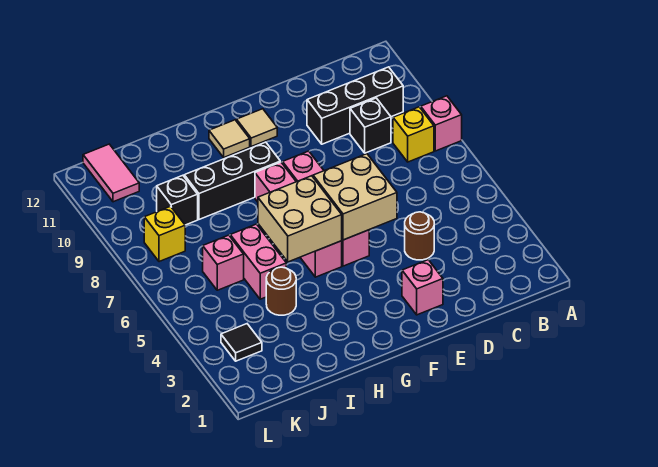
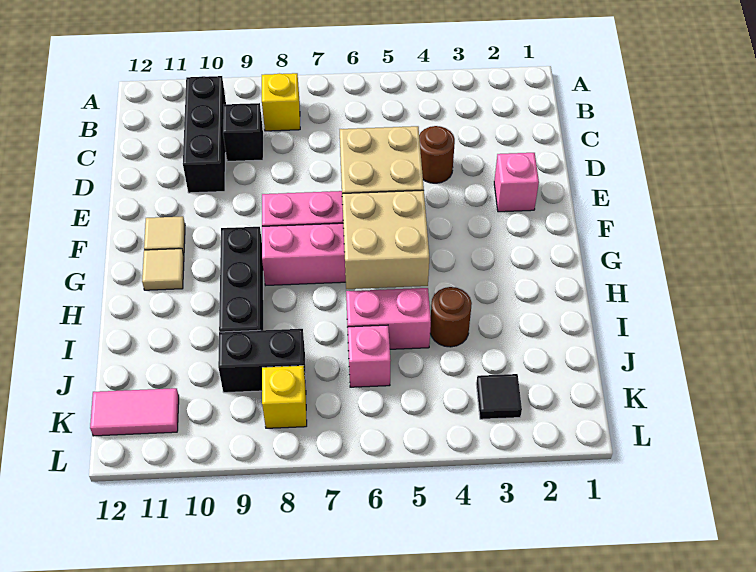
pink 1x1 brick [421,96,462,151] -> none
black 1x1 brick [157,175,198,225] -> black 1x2 brick [218,329,306,393]

